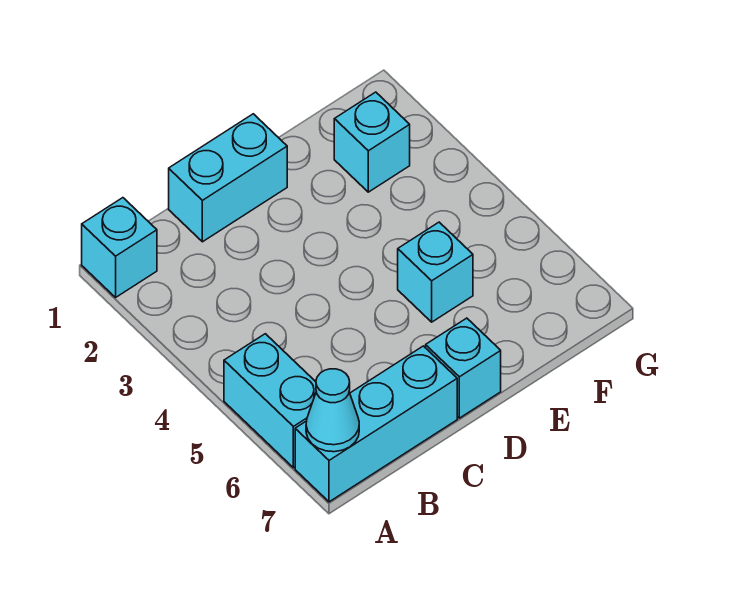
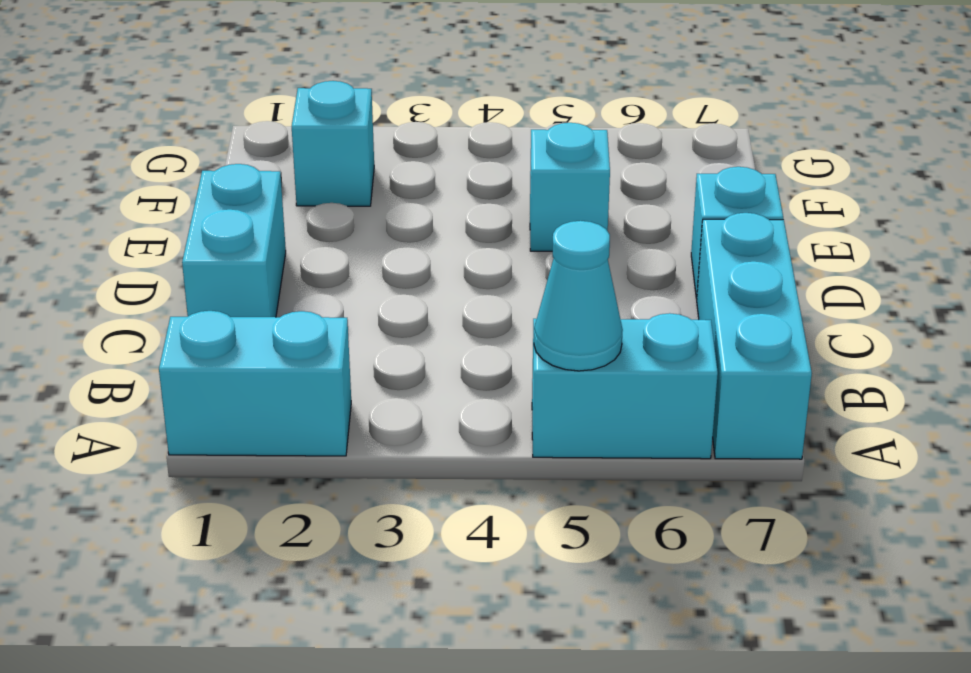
cyan 1x1 brick [82,198,157,297] -> cyan 1x2 brick [159,311,351,456]
cyan 1x1 cone [306,369,359,452] -> cyan 1x1 cone moved to [534,221,623,371]

